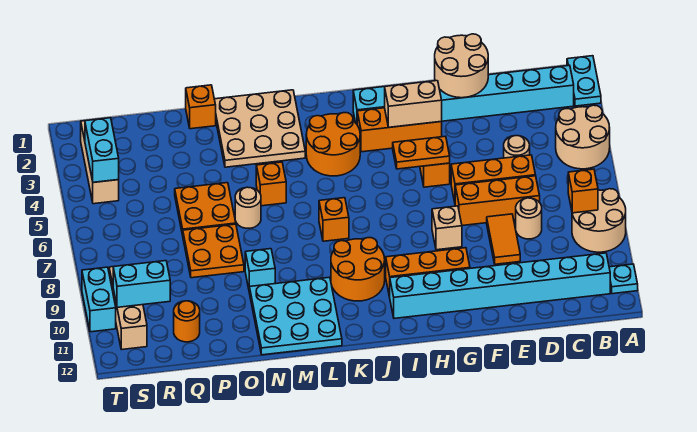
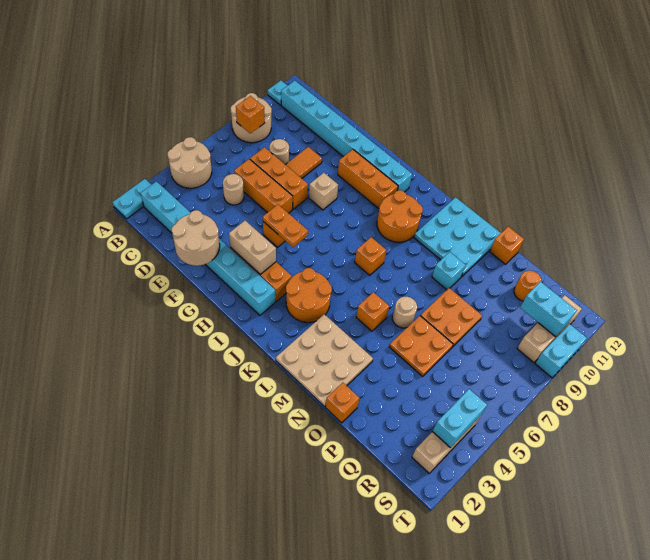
none -> orange 1x1 brick [490,227,524,264]

